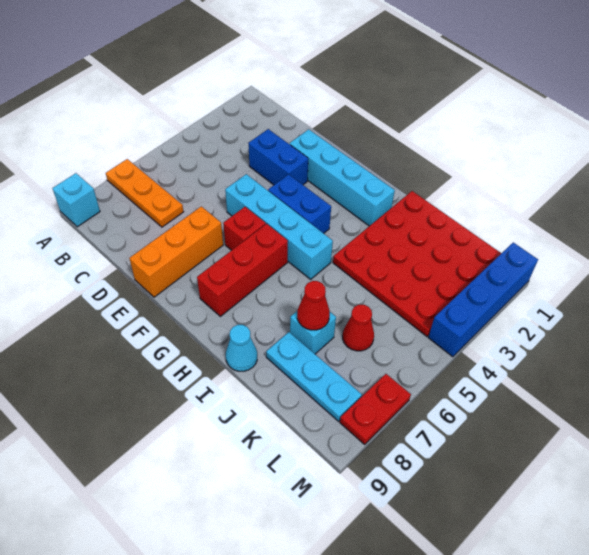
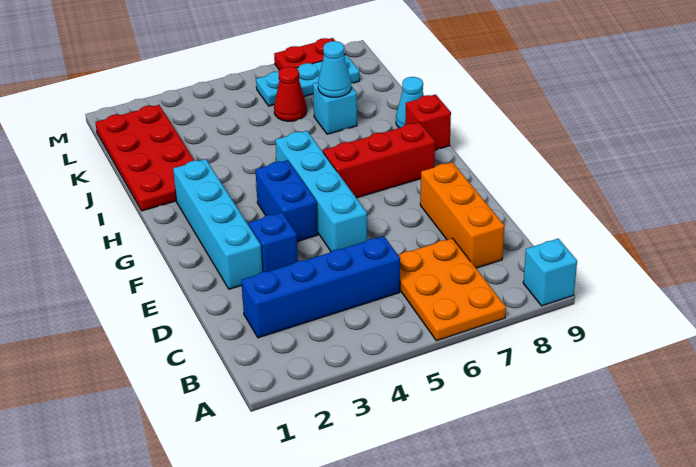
orange 1x3 plate [106,159,183,227] -> orange 2x3 plate [398,238,506,341]
blue 1x2 brick [248,129,308,185] -> blue 1x1 brick [249,213,298,272]
orange 1x3 brick [129,206,223,297] -> orange 1x3 brick turned to [420,162,504,268]
red 1x1 brick [223,207,266,250] -> red 1x1 brick moved to [405,94,451,150]
red 4x4 plate [333,191,501,336] -> red 2x4 plate [95,105,194,211]
red 1x1 cone [297,281,330,330] -> cyan 1x1 cone [318,41,351,97]
cyan 1x3 plate [266,332,362,421] -> cyan 1x3 plate turned to [256,55,360,106]
blue 1x4 brick [428,242,538,357] -> blue 1x4 brick moved to [241,236,400,338]

